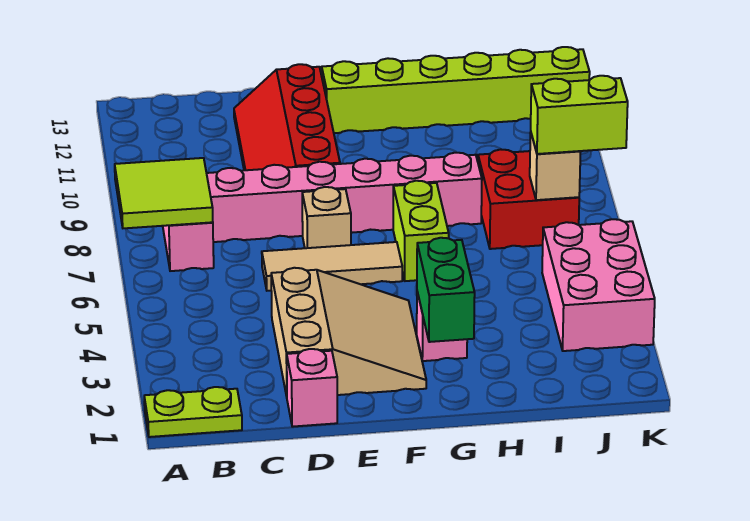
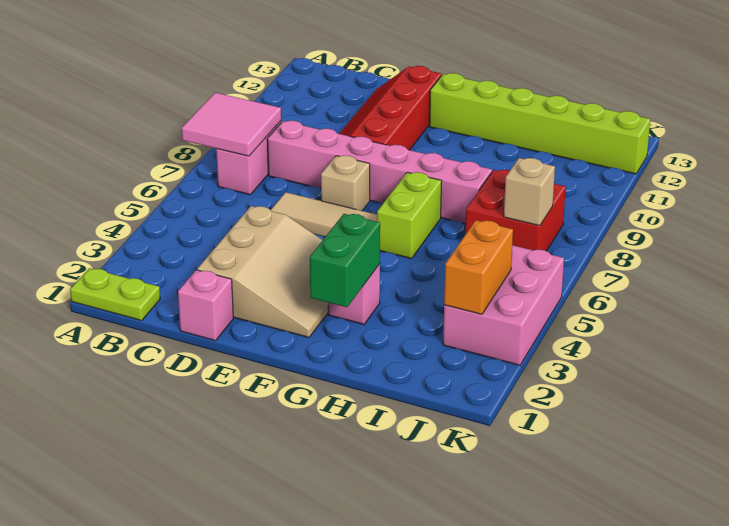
lime 2x2 tile [115,158,213,228] -> pink 2x2 tile [182,93,281,156]
none -> orange 1x2 brick [444,220,513,314]
lime 1x2 brick [531,76,628,154] -> none

